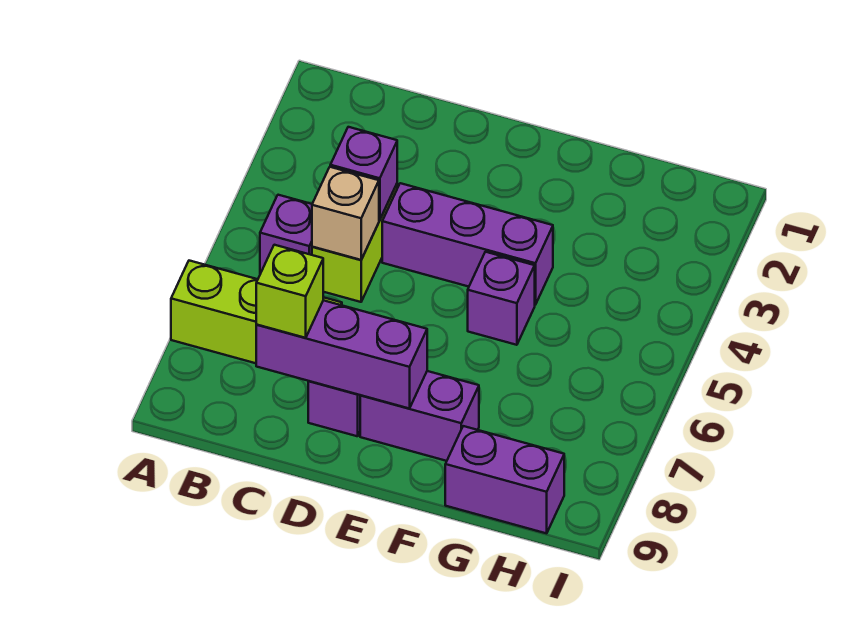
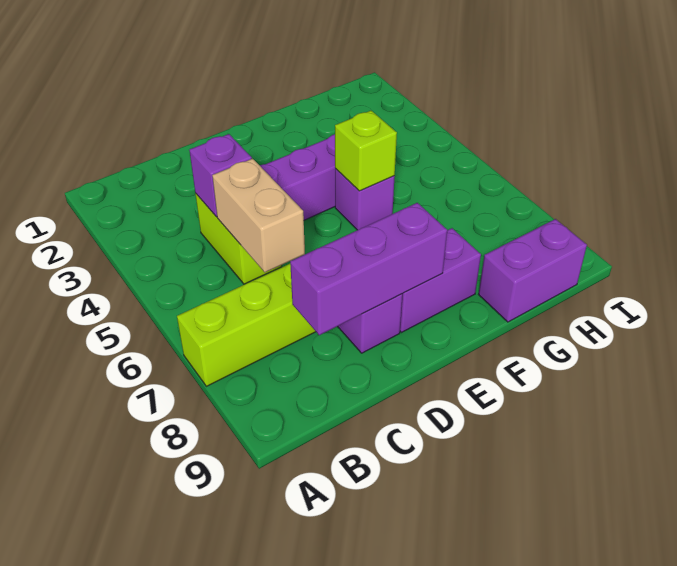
purple 1x1 brick [260,195,312,274] -> none
tan 1x1 brick [312,167,379,260] -> tan 1x2 brick [212,159,305,272]
lime 1x1 brick [256,245,323,338] -> lime 1x1 brick moved to [335,111,397,191]

